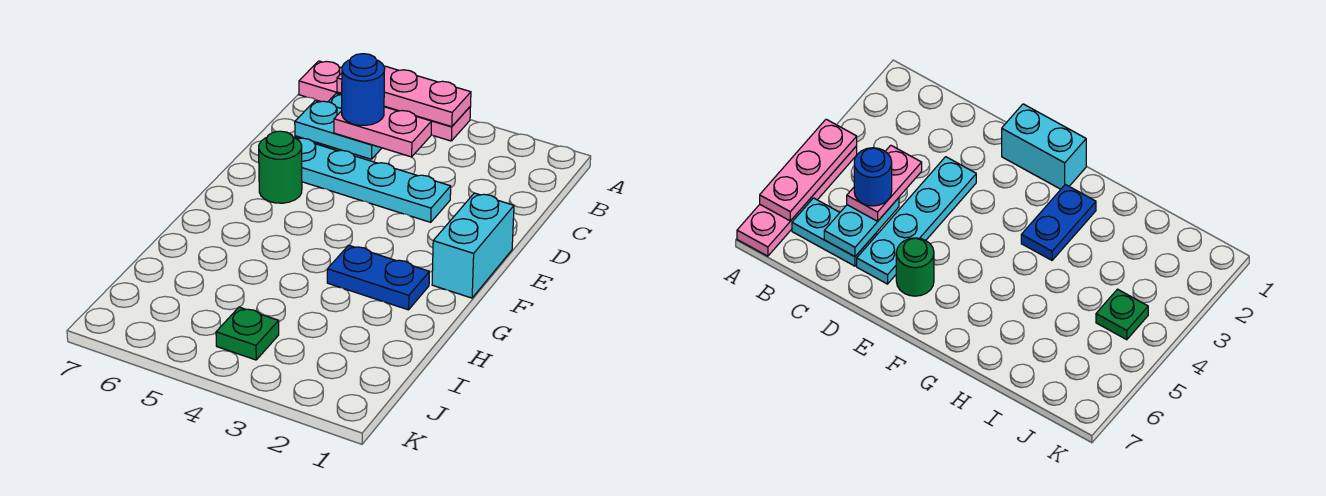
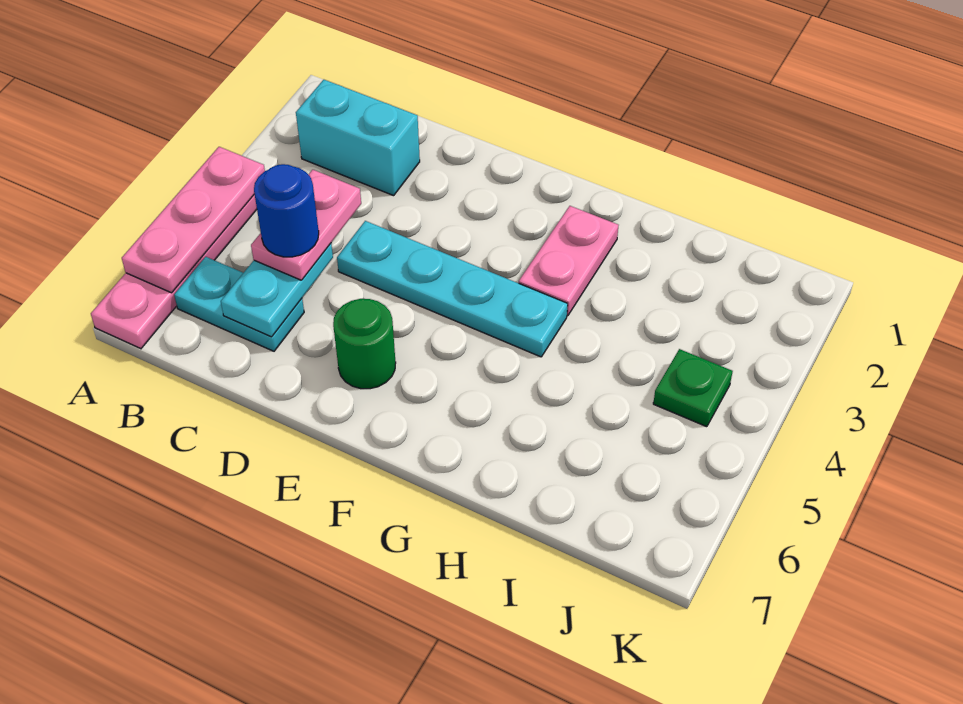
cyan 1x4 plate [294,137,451,222] -> cyan 1x4 plate turned to [337,221,568,357]
cyan 1x2 brick [432,193,514,298] -> cyan 1x2 brick moved to [296,80,420,196]
blue 1x2 plate [327,245,429,310] -> pink 1x2 plate [519,206,619,316]

